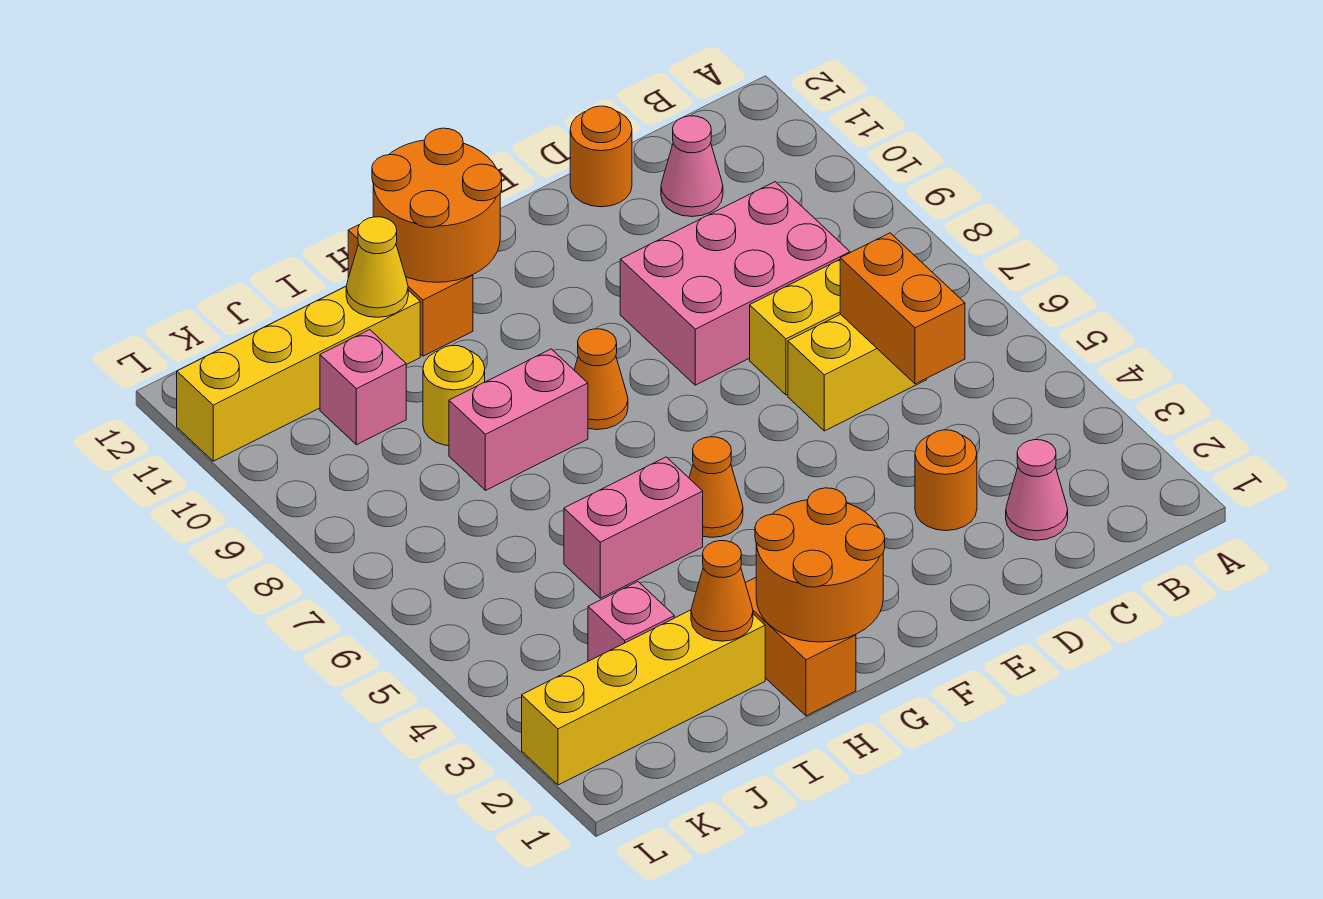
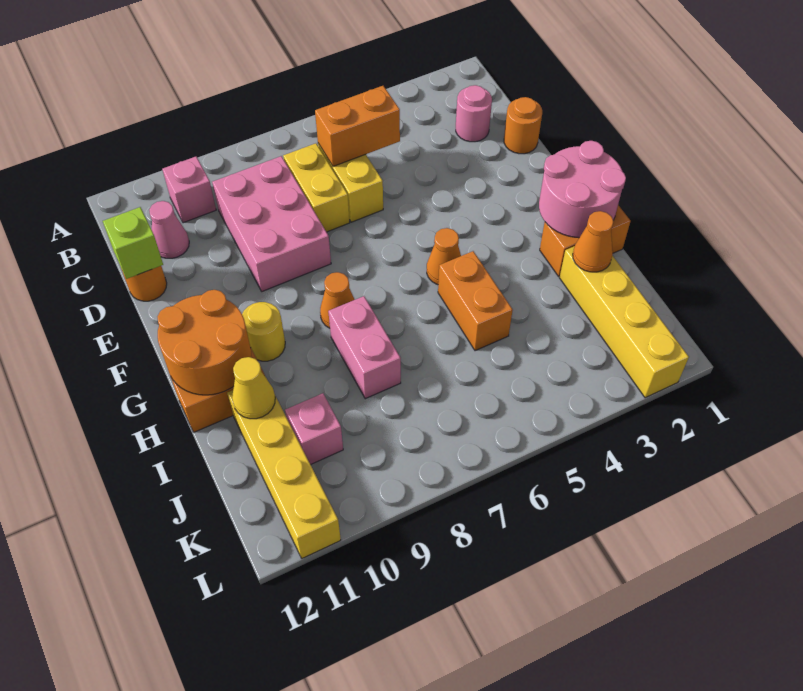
pink 1x1 cone [1006,440,1068,540] -> pink 1x1 round brick [456,85,492,142]
orange 1x1 round brick [915,430,977,531] -> orange 1x1 round brick moved to [504,97,542,154]
none -> lime 1x1 brick [103,207,163,279]
orange 2x2 round brick [755,488,885,642] -> pink 2x2 round brick [539,141,626,238]
pink 1x2 brick [564,457,703,598] -> orange 1x2 brick [438,251,513,351]
yellow 1x1 round brick [423,346,485,446] -> yellow 1x1 round brick moved to [242,302,285,361]
pink 1x1 brick [588,582,674,661] -> pink 1x1 brick moved to [162,157,216,223]

